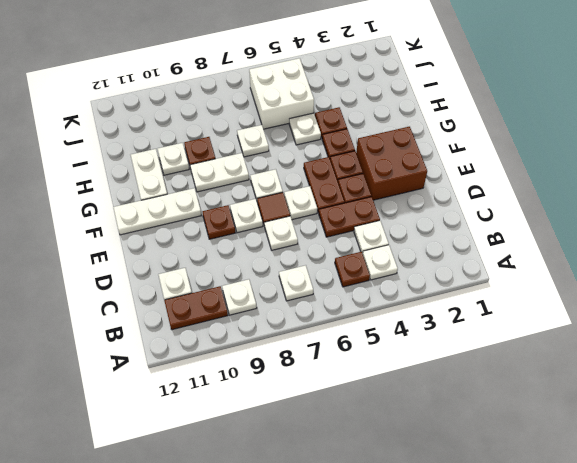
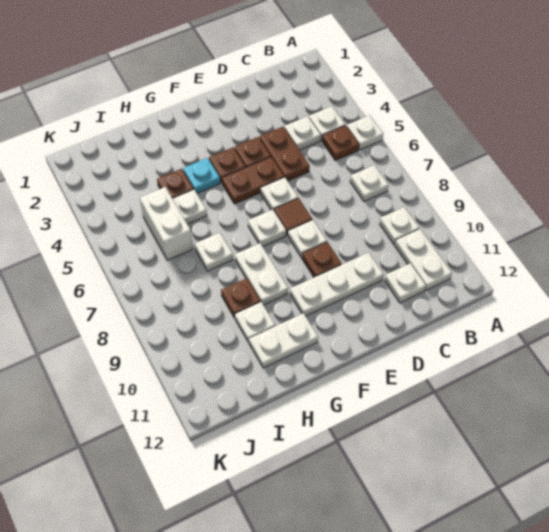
brown 1x2 plate [164,286,228,330] -> white 1x2 plate [395,229,452,290]
white 1x1 plate [264,216,298,250] -> white 1x1 plate moved to [347,115,383,150]
brown 2x2 brick [356,127,427,200] -> none
white 1x3 plate [113,188,201,235] -> white 1x3 plate turned to [290,252,384,316]
brown 1x1 plate [322,129,355,158] -> cyan 1x1 plate [183,158,220,193]
white 2x2 brick [249,58,314,129] -> white 1x2 brick [140,187,193,260]

